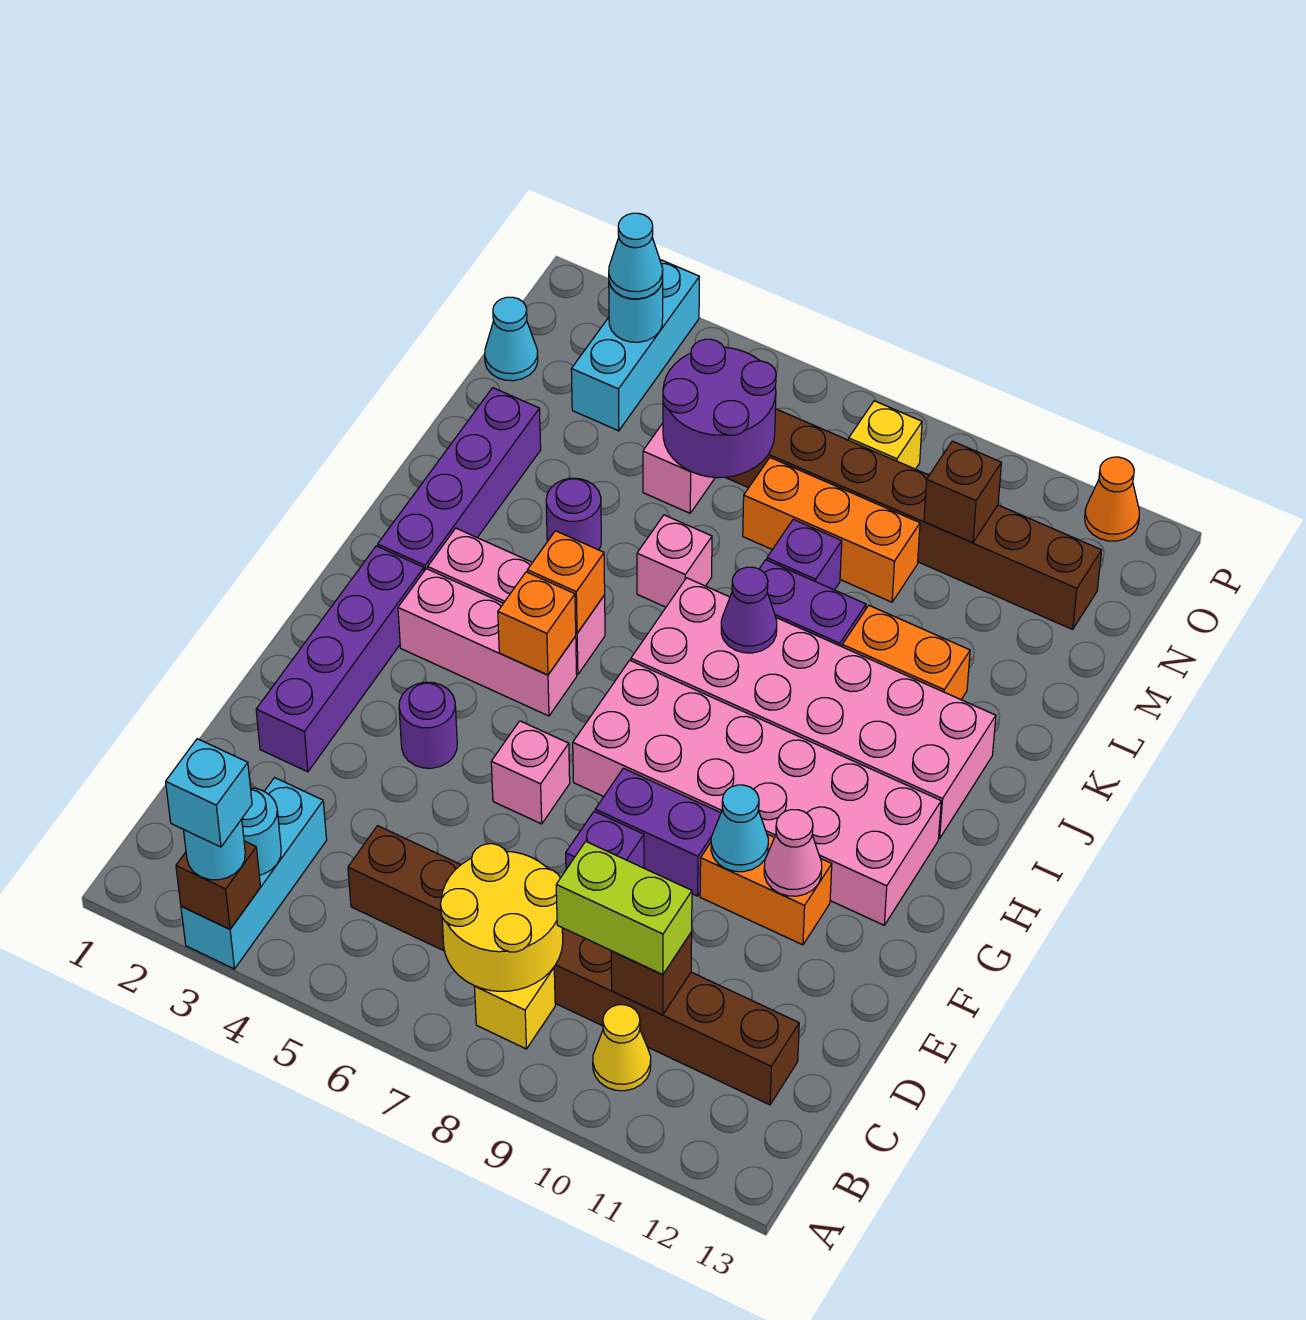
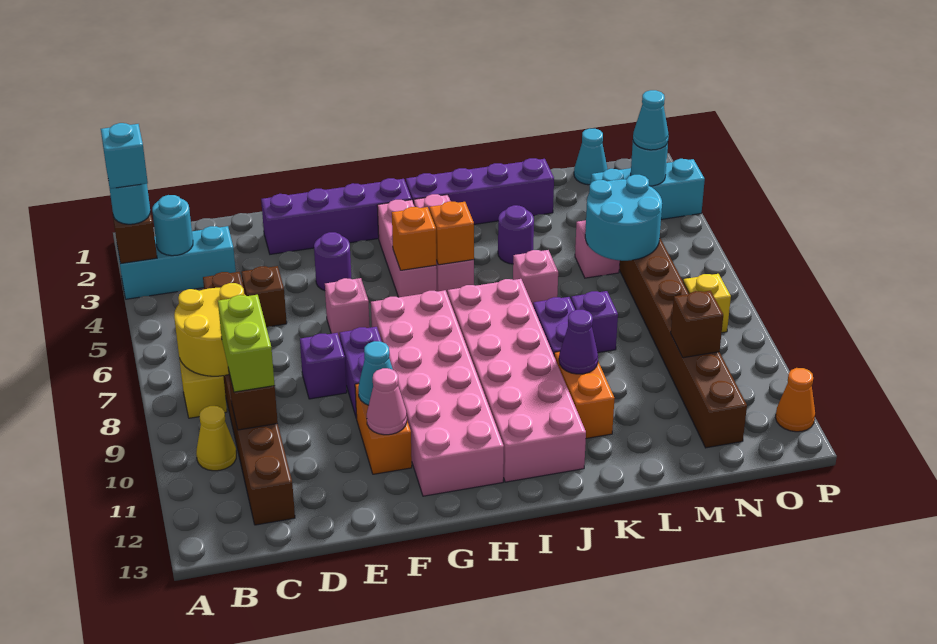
none -> brown 1x1 brick [242,266,287,327]
purple 1x1 cone [721,567,777,653] -> purple 1x1 cone moved to [559,310,598,374]
purple 2x2 round brick [663,339,776,478] -> cyan 2x2 round brick [585,175,662,261]
orange 1x3 brick [743,458,920,602] -> none

